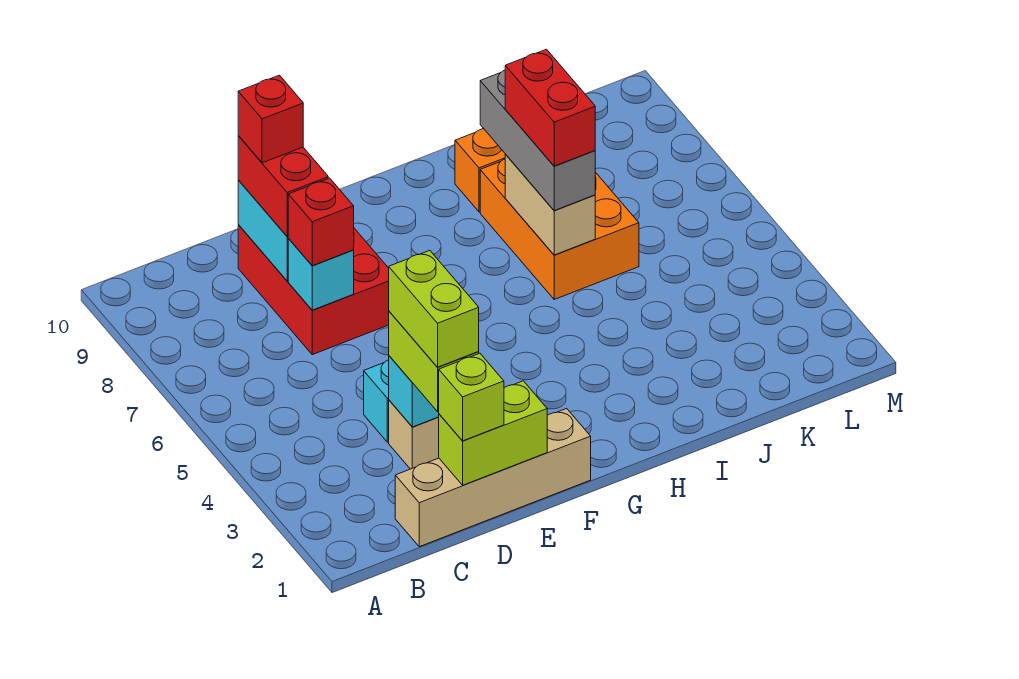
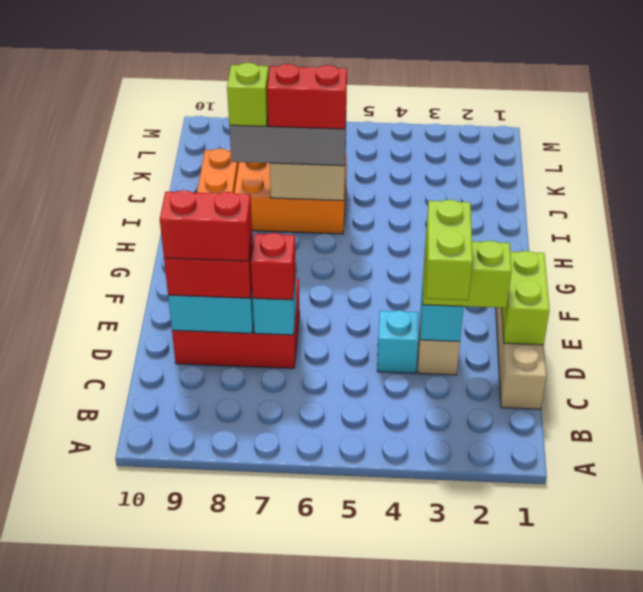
lime 1x1 brick [439,353,504,441] -> lime 1x1 brick moved to [227,63,269,126]
lime 1x2 brick [389,251,479,367] -> lime 1x2 brick turned to [426,200,473,300]
red 1x1 brick [238,75,303,163] -> red 1x2 brick [160,190,252,261]

